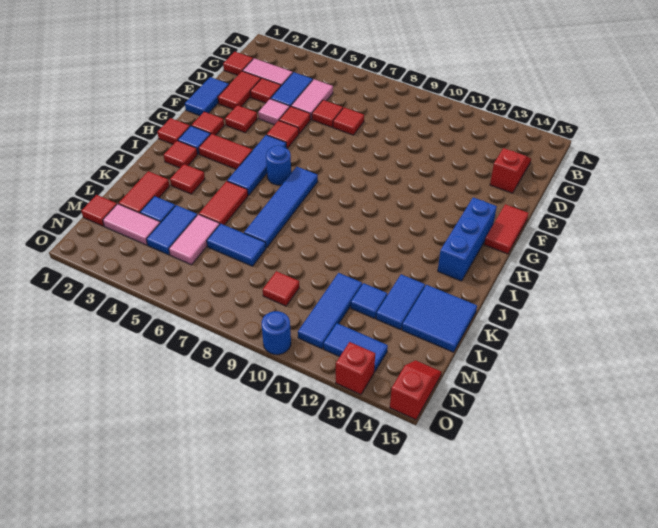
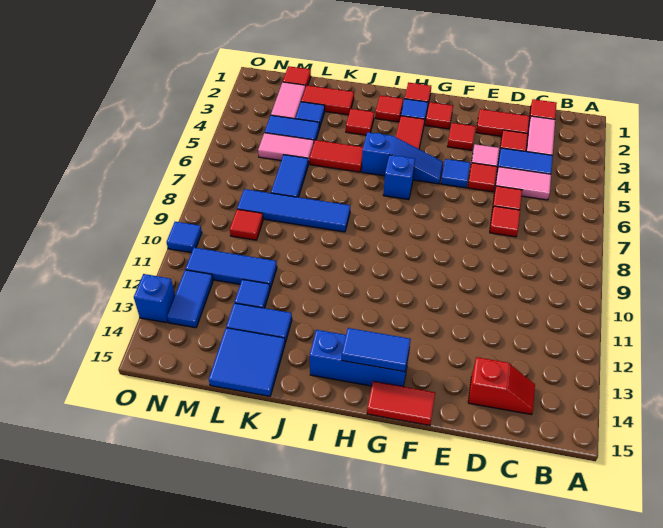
blue 1x2 tile [185,77,229,116] -> blue 1x2 tile moved to [342,328,411,372]
red 1x1 tile [267,120,299,148] -> blue 1x1 tile [441,159,470,188]
blue 1x3 tile [227,135,287,195] -> blue 1x3 slope [362,132,443,184]
blue 1x1 round brick [266,145,291,185] -> blue 1x1 brick [384,155,415,200]
blue 1x4 tile [244,167,318,248] -> blue 1x4 tile moved to [237,189,350,232]
red 1x2 slope [390,360,441,420] -> none
blue 1x1 round brick [262,311,291,355] -> blue 1x1 tile [167,222,202,253]
red 1x1 brick [336,342,375,395] -> blue 1x1 brick [134,274,175,323]

